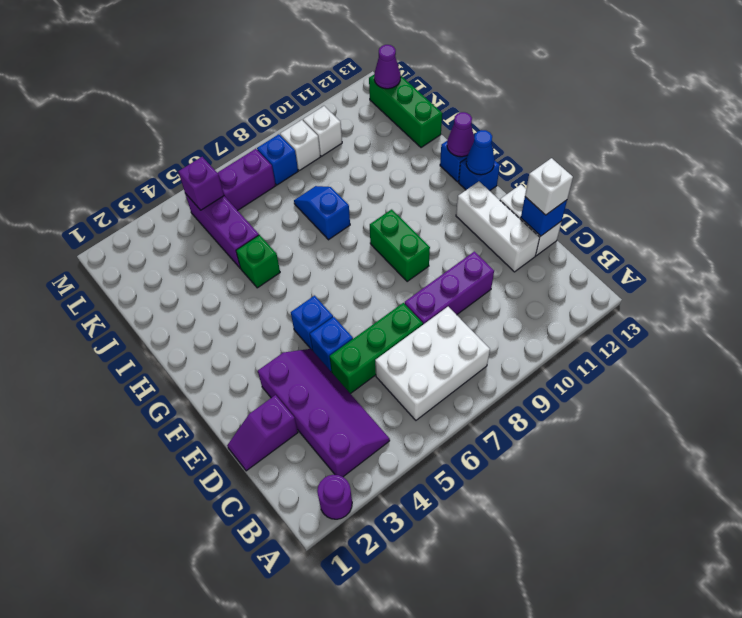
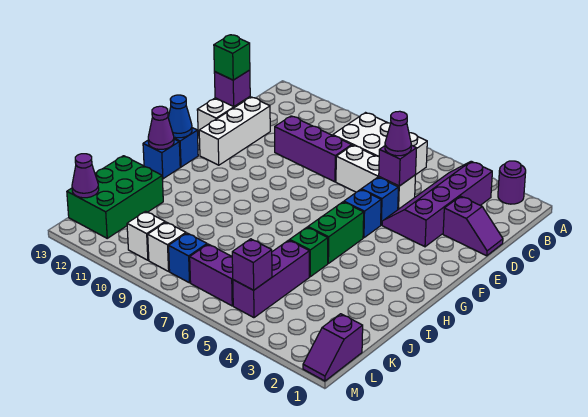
green 1x3 brick [329,303,423,394] -> white 1x3 brick [336,145,415,209]
none -> purple 1x1 brick [379,145,417,186]
none -> purple 1x1 cone [385,111,411,156]
blue 1x1 brick [521,197,567,236] -> purple 1x1 brick [214,70,250,106]
white 1x1 brick [525,158,573,215] -> green 1x1 brick [214,35,250,80]
green 1x2 brick [370,209,430,282] -> green 1x2 brick moved to [308,202,364,263]
blue 1x2 slope [294,186,350,240] -> none
green 1x3 brick [369,75,442,148] -> green 2x3 brick [67,156,163,238]
none -> purple 1x2 slope [303,314,363,381]

